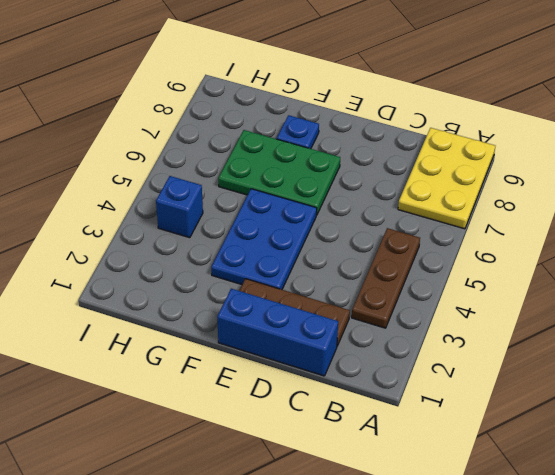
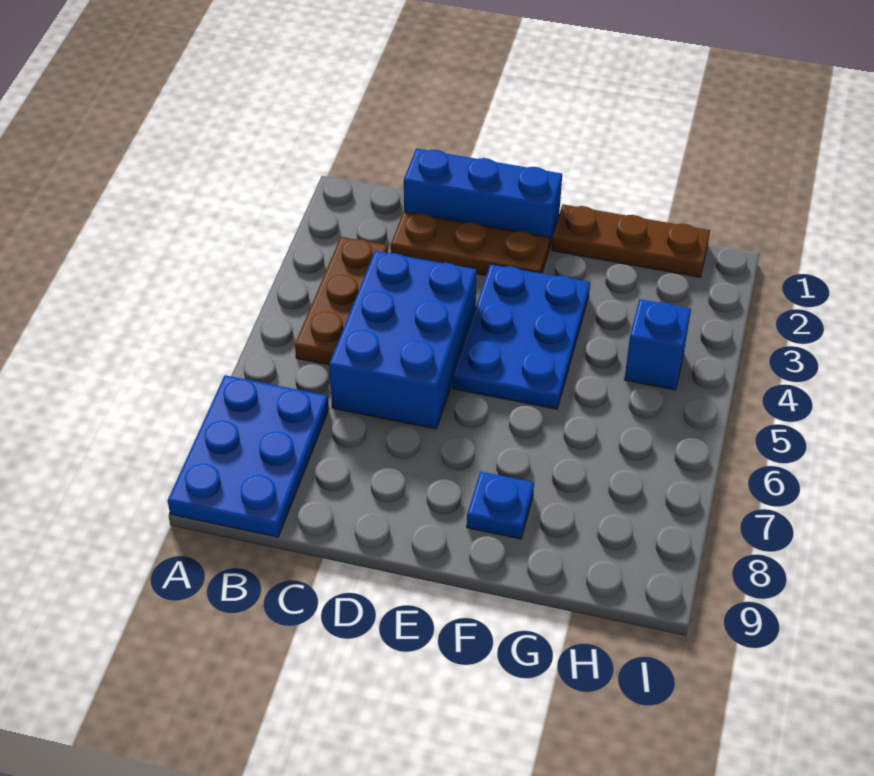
yellow 2x3 plate [398,128,495,229] -> blue 2x3 plate [168,375,329,537]
none -> blue 2x3 brick [329,251,477,429]
green 2x3 plate [218,130,340,215] -> none
none -> brown 1x3 plate [552,204,710,277]

